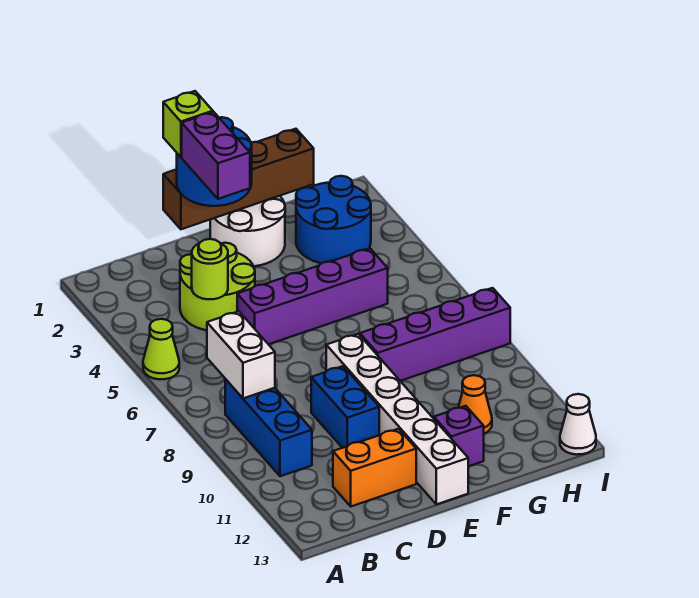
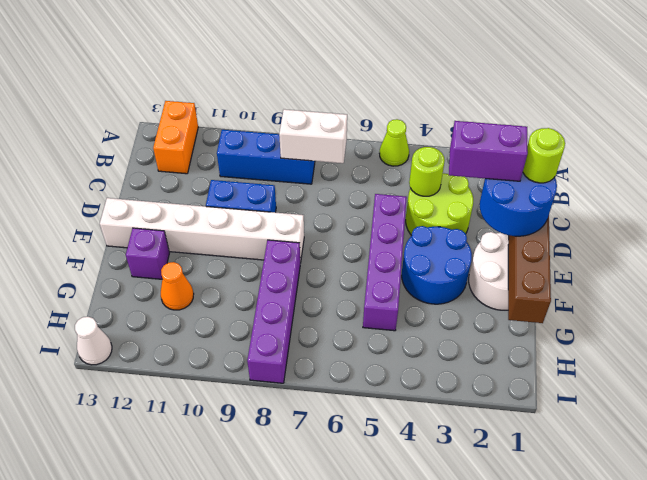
orange 1x2 brick [333,429,416,506] -> orange 1x2 brick moved to [153,101,198,174]
lime 1x1 brick [163,91,213,157] -> lime 1x1 round brick [523,128,565,183]
blue 2x2 round brick [296,176,371,263] -> blue 2x2 round brick moved to [402,226,472,304]

